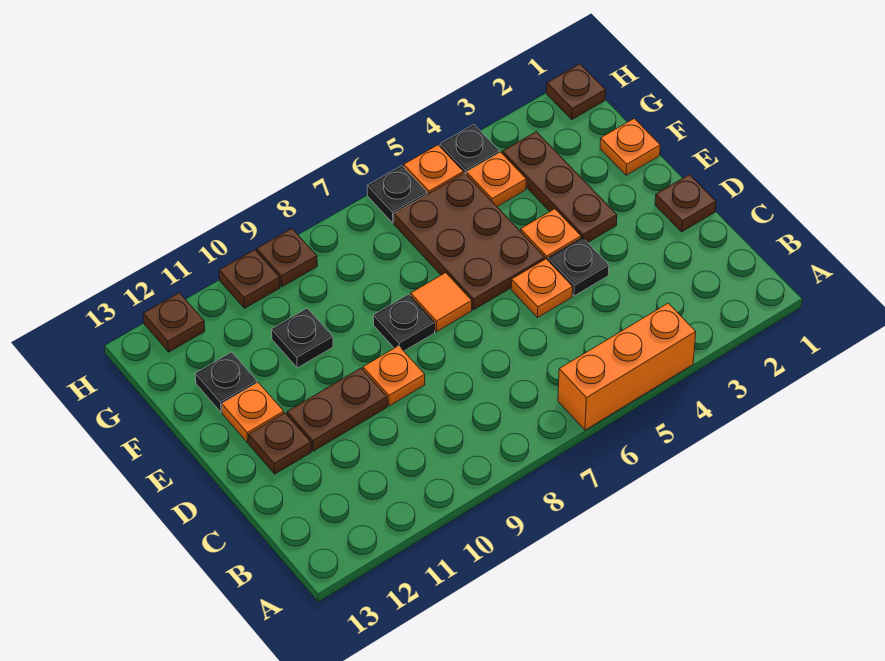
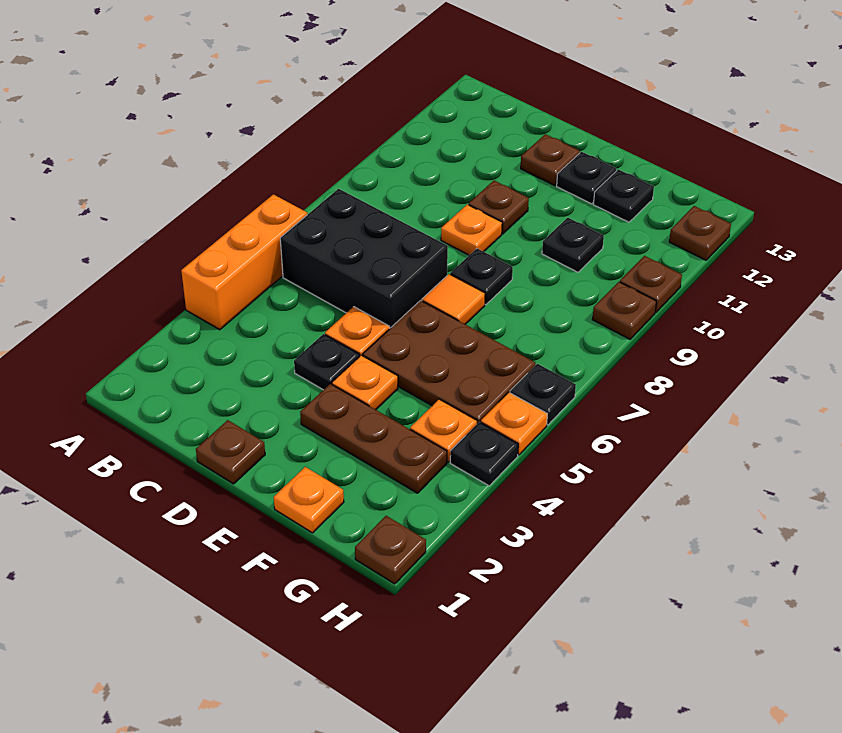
none -> black 2x3 brick [280,189,448,328]
brown 1x2 plate [287,368,387,451] -> brown 1x1 plate [469,181,529,234]
orange 1x1 plate [222,383,284,443] -> black 1x1 plate [557,152,616,204]

